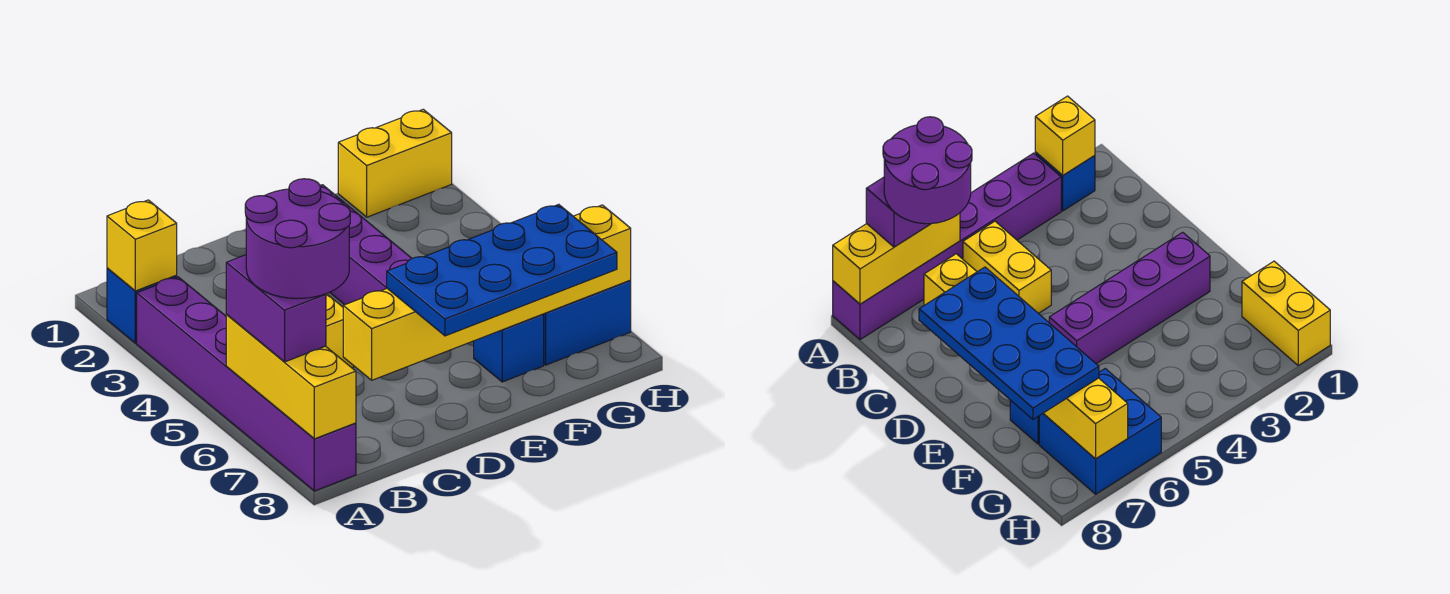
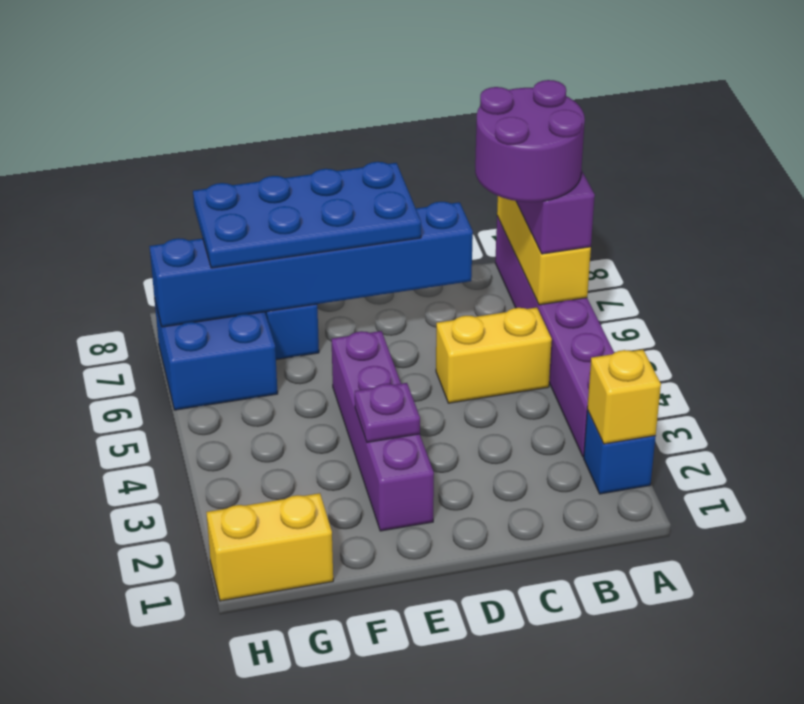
yellow 1x6 brick [343,205,631,380] -> blue 1x6 brick [149,202,473,327]
none -> purple 1x1 plate [355,383,420,442]

